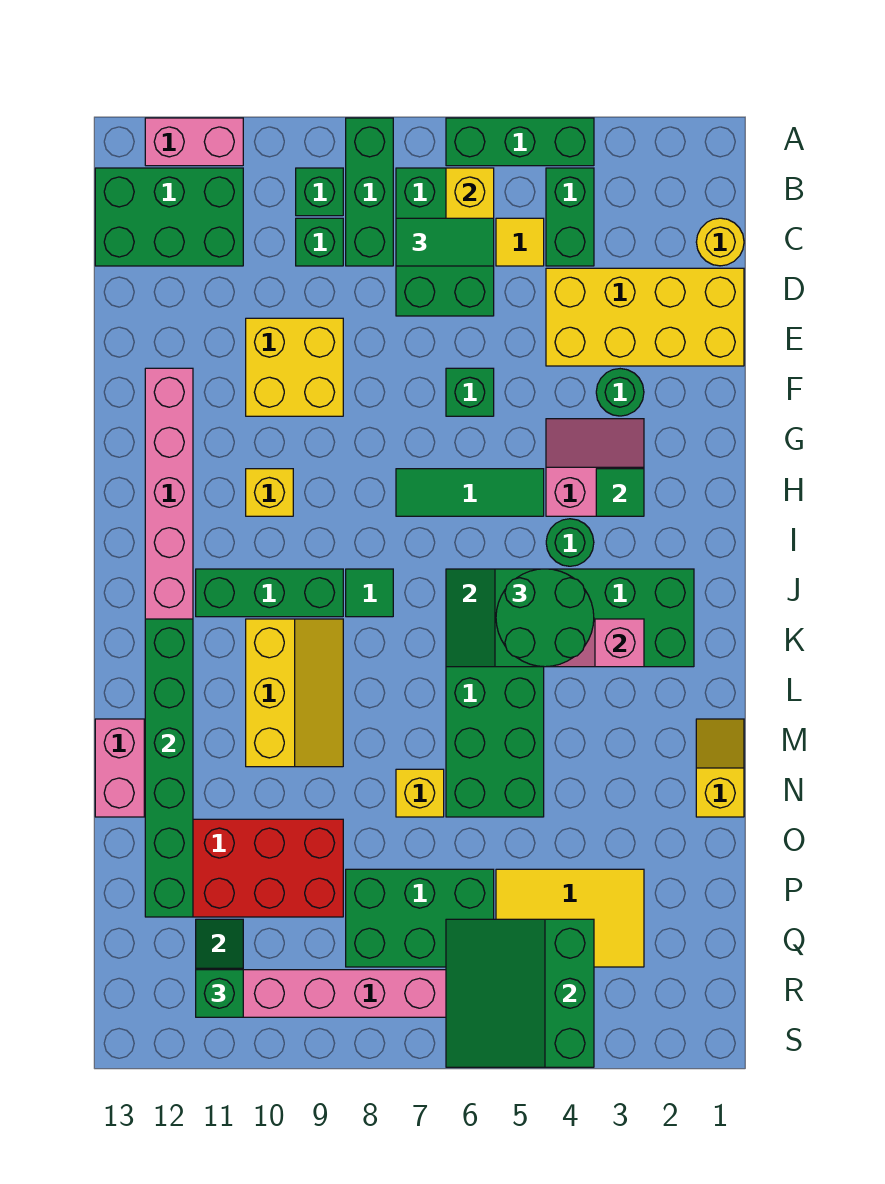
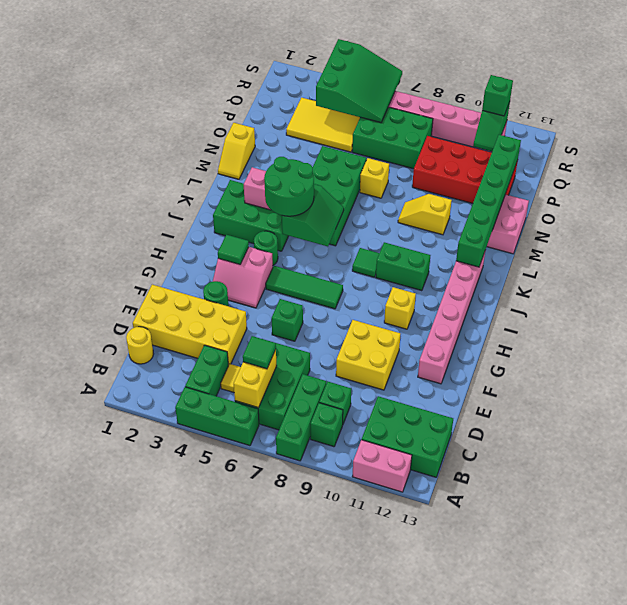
green 1x2 tile [396,218,494,266] -> green 1x1 tile [243,336,276,369]
green 1x3 brick [196,569,343,617] -> green 1x2 brick [376,242,430,291]
yellow 2x3 slope [246,619,343,767] -> yellow 1x2 slope [398,194,452,235]

